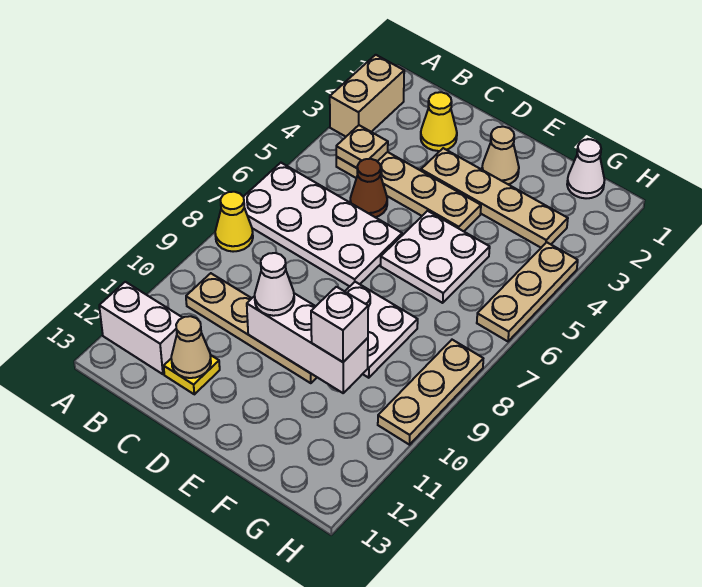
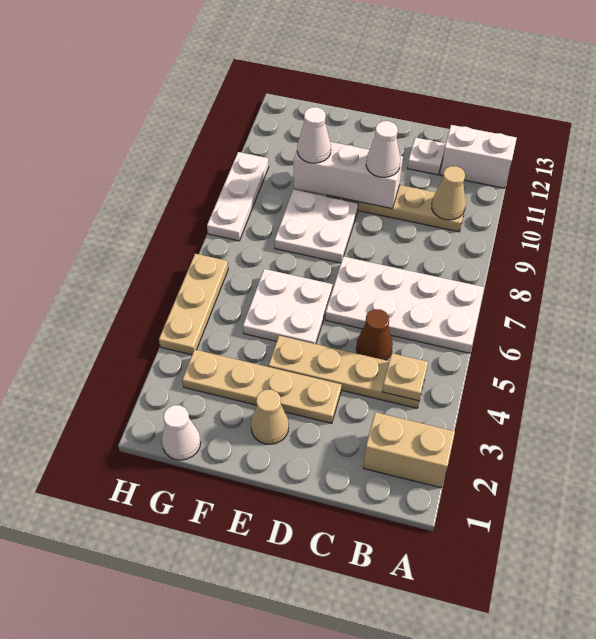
tan 1x2 brick [330,55,404,137] -> tan 1x2 brick turned to [363,412,455,488]
yellow 1x1 cone [215,192,253,252] -> none
yellow 1x1 cone [421,92,457,151] -> none
yellow 1x1 plate [164,355,220,394] -> white 1x1 plate [408,138,446,175]
tan 1x1 cone [171,316,211,378] -> tan 1x1 cone moved to [432,166,465,220]
white 1x1 brick [311,287,368,362] -> white 1x1 cone [297,107,331,163]
tan 1x3 plate [378,340,483,445] -> white 1x3 plate [207,152,269,241]

